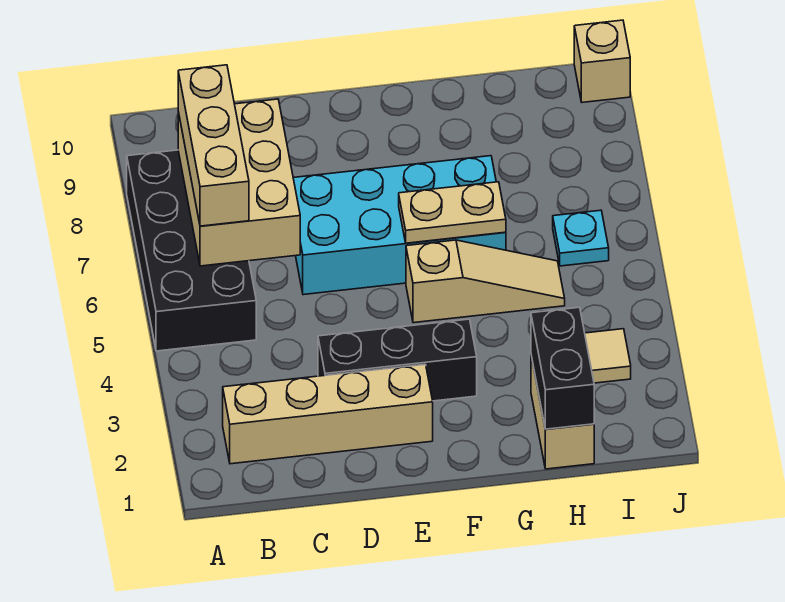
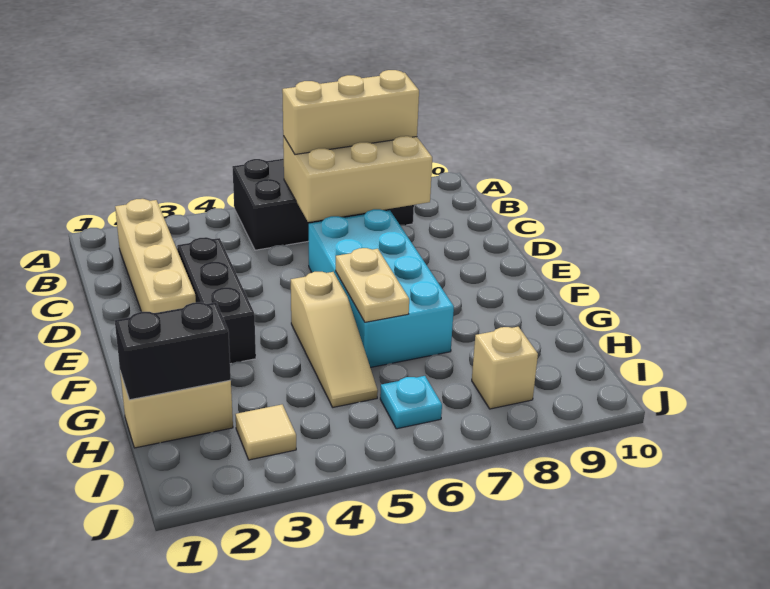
tan 1x1 brick [574,20,630,102] -> tan 1x1 brick moved to [472,327,538,409]

